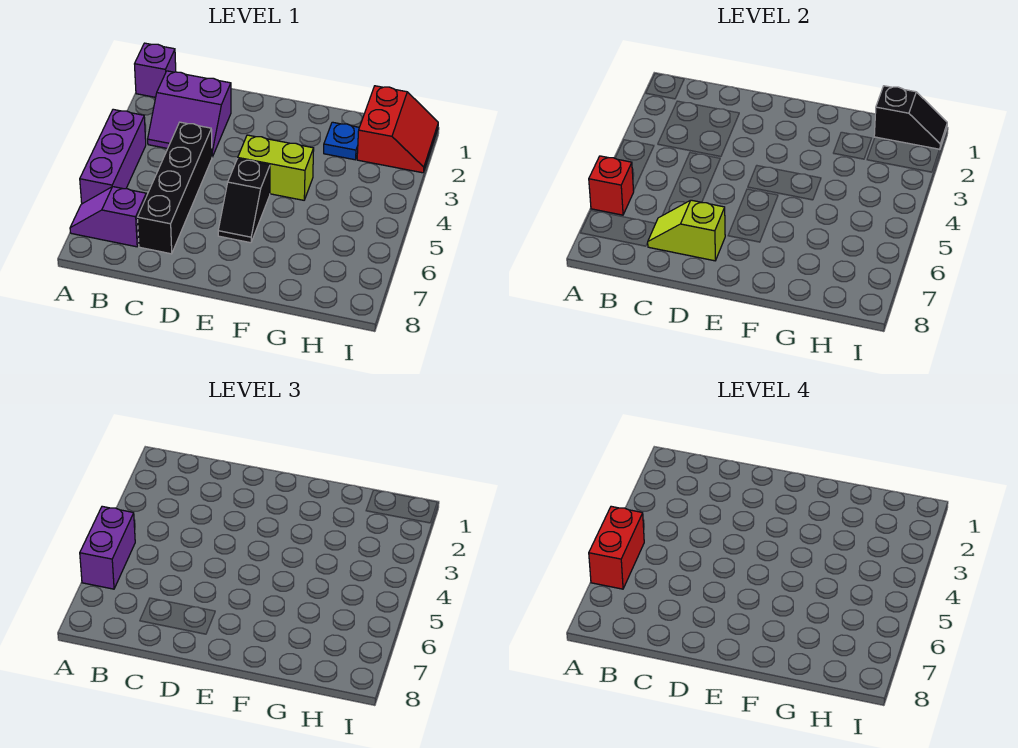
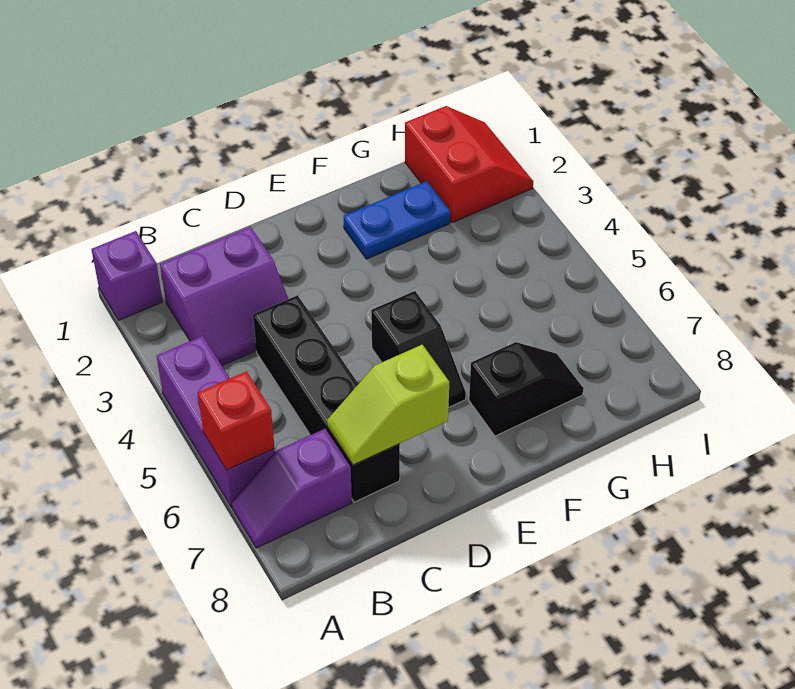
purple 1x2 brick [80,506,135,589] -> none
red 1x2 brick [589,506,644,589] -> none
lime 1x2 brick [238,135,314,200] -> none
blue 1x1 plate [324,122,359,160] -> blue 1x2 plate [343,181,450,259]
black 1x2 slope [874,86,947,150] -> black 1x2 slope moved to [469,342,584,436]

